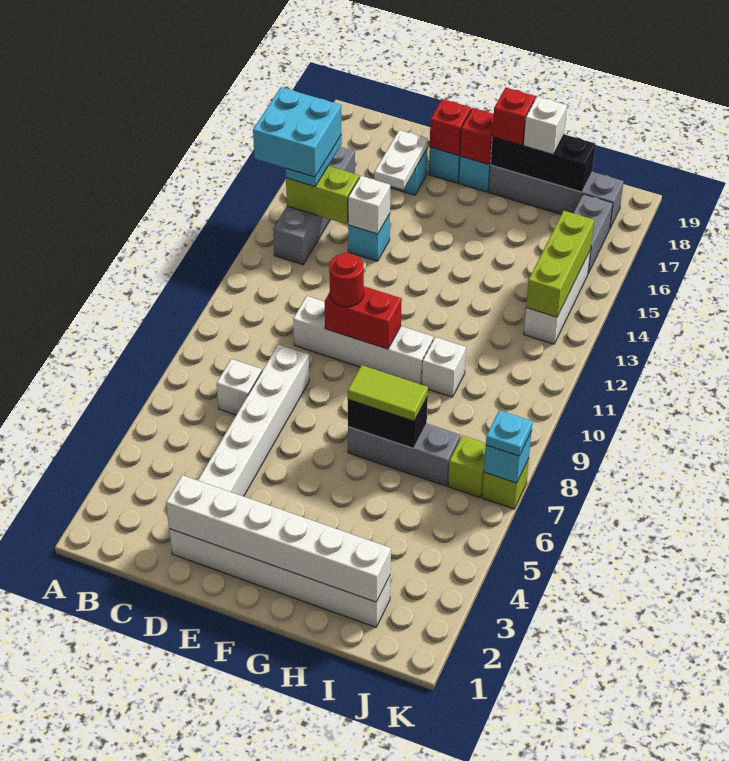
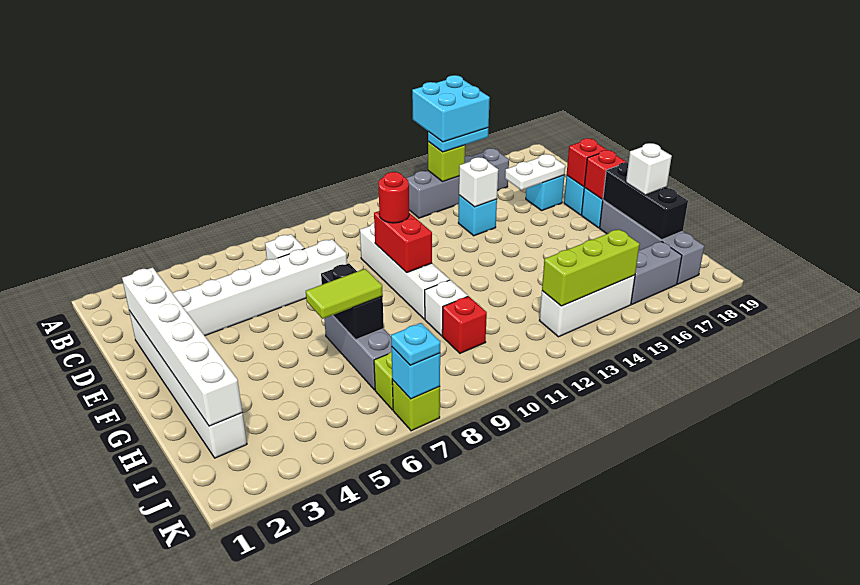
lime 1x2 brick [286,166,359,224] -> lime 1x1 brick [428,142,465,182]
lime 1x2 tile [348,365,428,421] -> lime 1x2 tile turned to [306,269,383,319]
red 1x1 brick [492,88,535,145] -> red 1x1 brick moved to [442,296,487,353]

